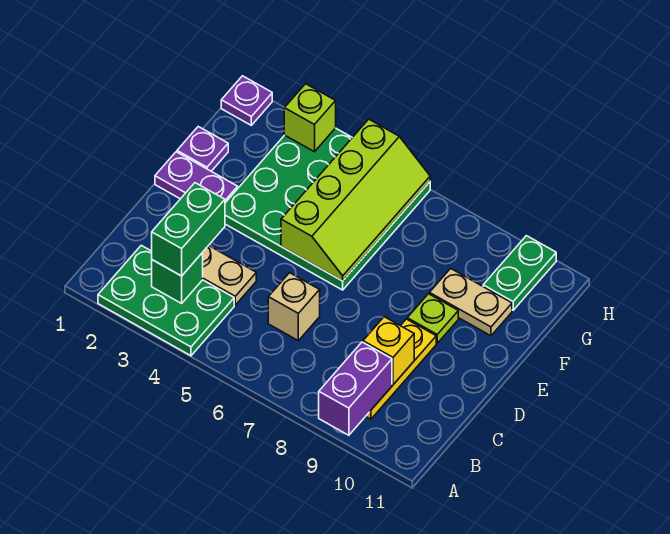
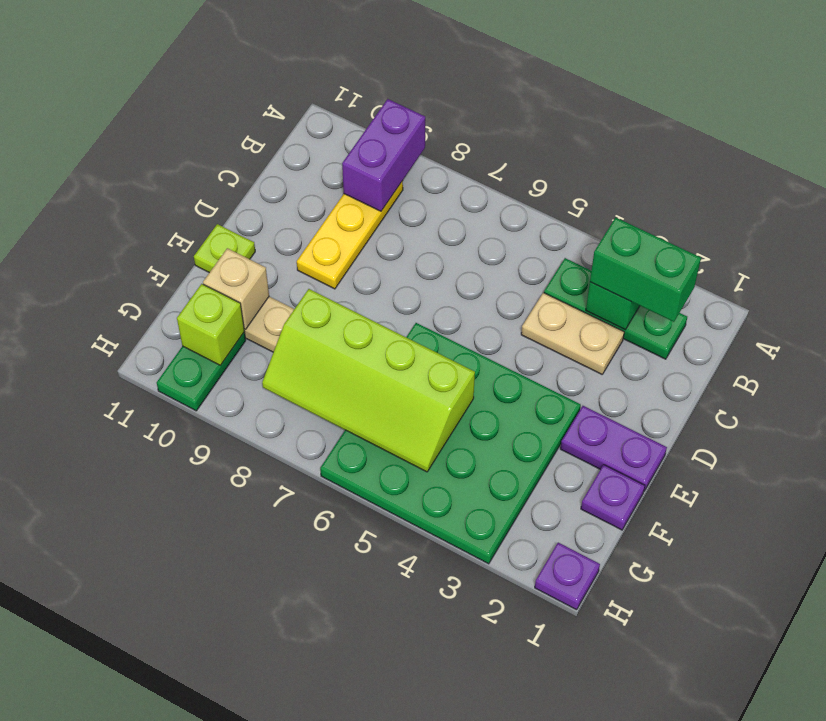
green 2x3 plate [98,245,234,356] -> green 1x3 plate [544,258,687,359]
green 1x2 brick [152,183,225,276] -> green 1x2 brick turned to [590,218,701,322]
tan 1x1 brick [268,273,320,341] -> tan 1x1 brick moved to [203,248,269,329]
yellow 1x1 brick [363,317,414,385] -> none
lime 2x4 slope [281,119,430,281] -> lime 2x4 slope turned to [262,289,475,472]
lime 1x1 plate [407,294,458,343] -> lime 1x1 plate moved to [194,224,255,273]
lime 1x1 brick [284,84,336,152] -> lime 1x1 brick moved to [177,284,244,365]

